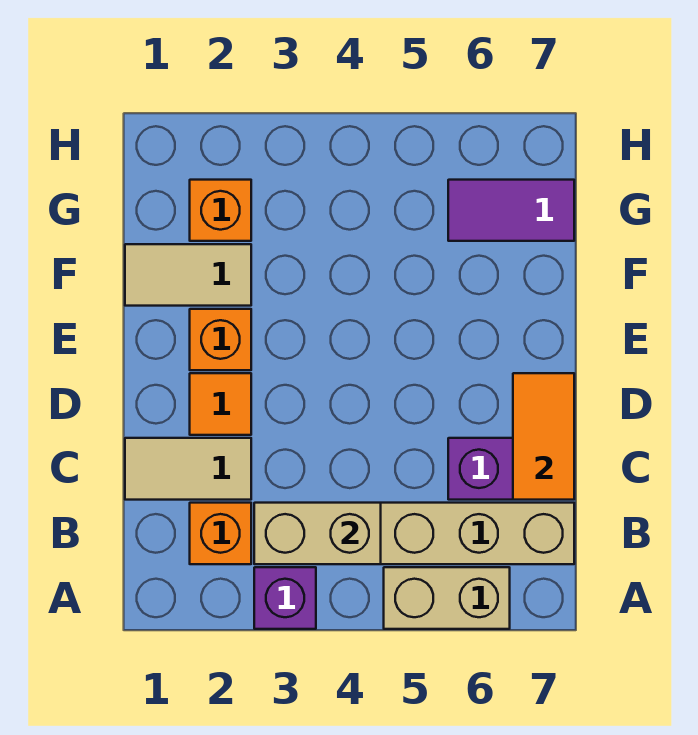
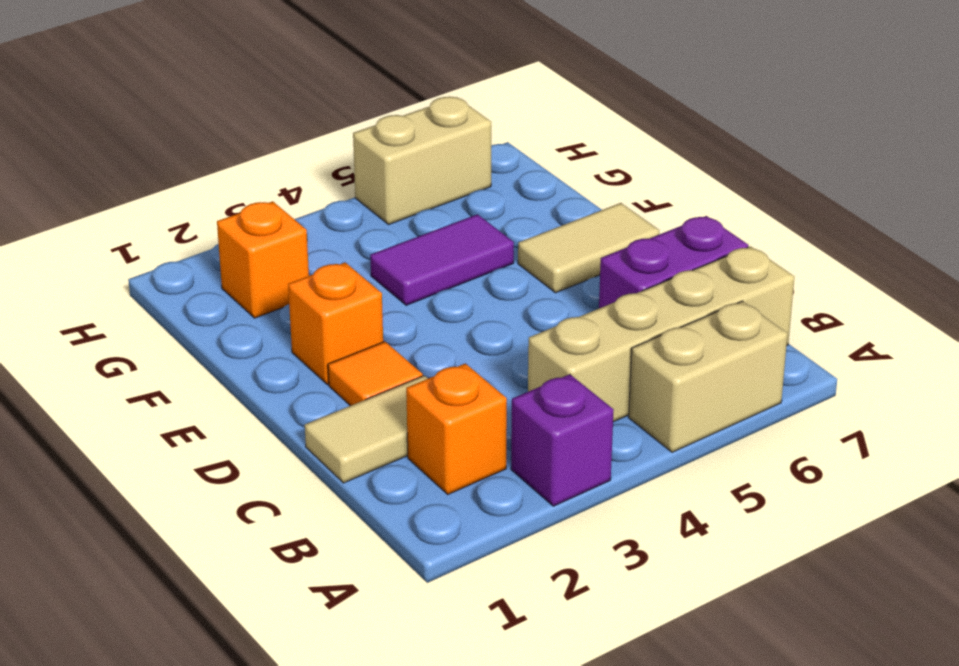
tan 1x2 brick [254,503,381,564] -> tan 1x2 brick moved to [353,97,491,225]
orange 1x2 tile [513,373,574,500] -> none
tan 1x2 tile [125,244,251,306] -> tan 1x2 tile moved to [518,203,659,293]
purple 1x2 tile [448,180,574,241] -> purple 1x2 tile moved to [370,214,514,305]

